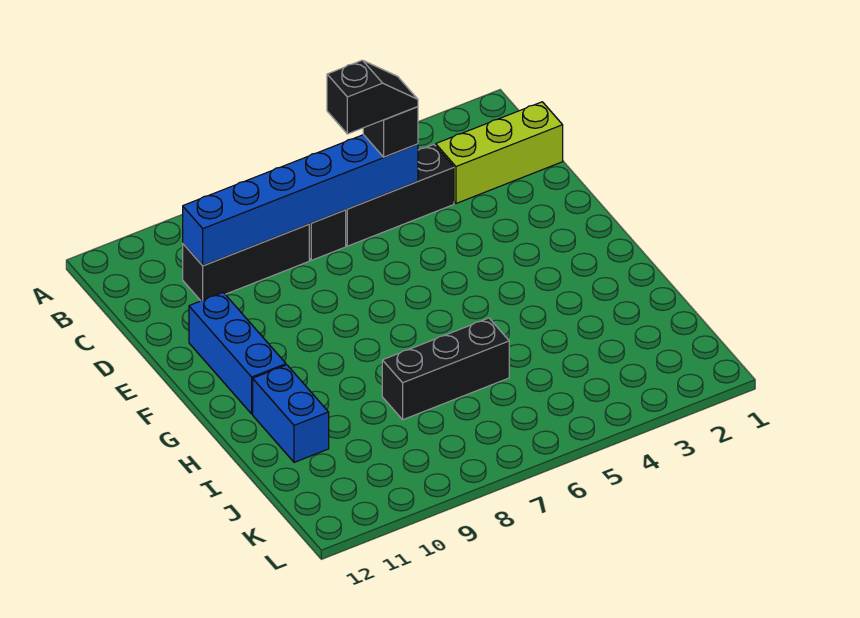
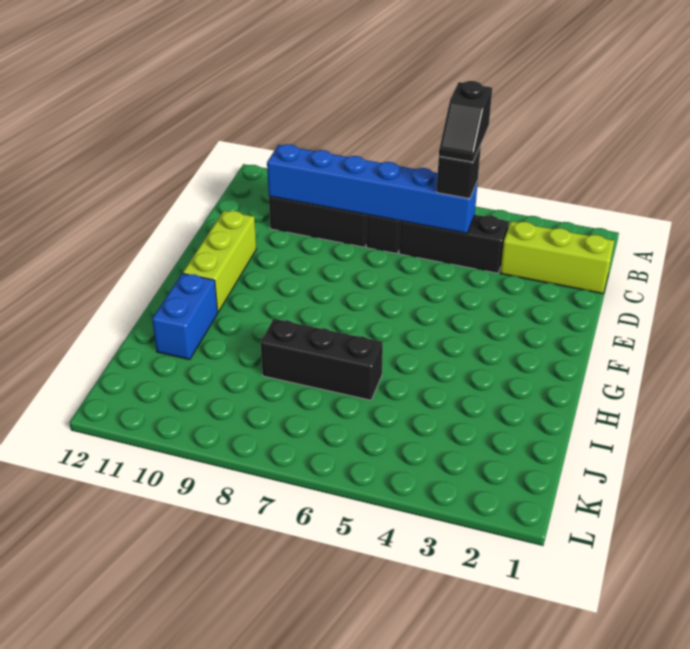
black 1x2 slope [327,60,418,134] -> black 1x2 slope turned to [439,81,492,162]
blue 1x3 brick [189,293,286,414] -> lime 1x3 brick [183,211,256,312]

